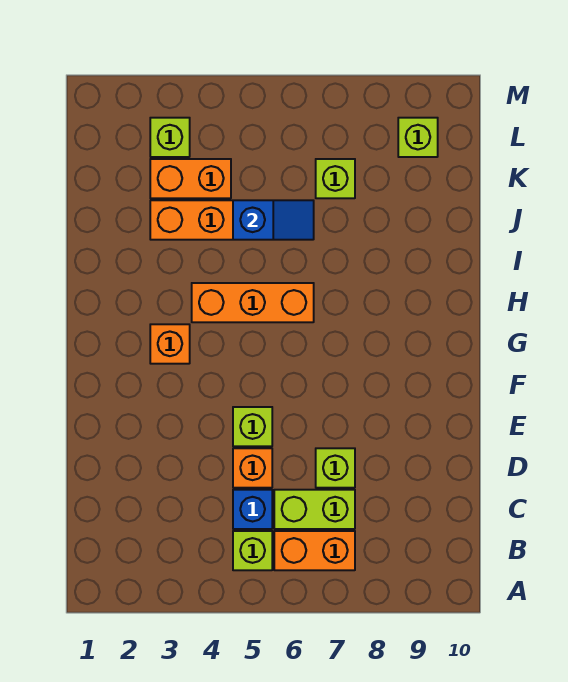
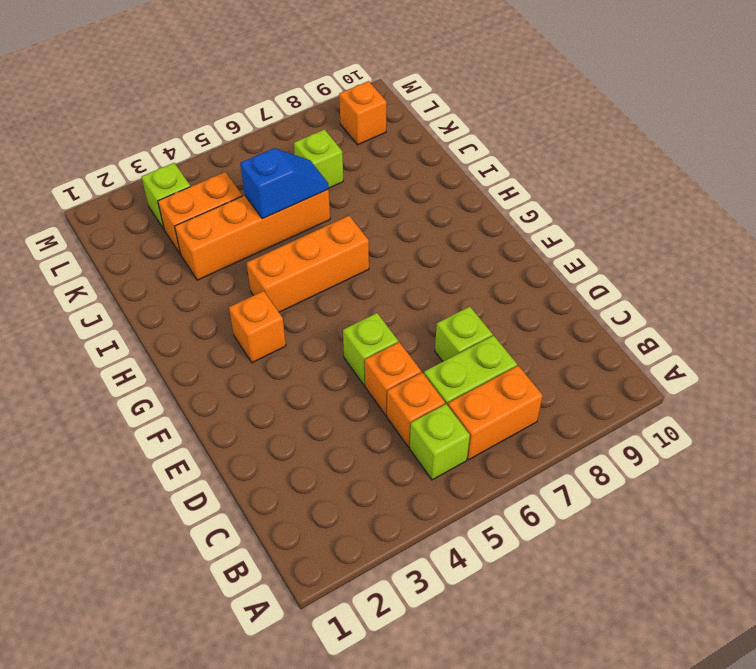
blue 1x1 brick [233,490,272,529] -> orange 1x1 brick [387,373,445,447]
lime 1x1 brick [398,118,438,157] -> orange 1x1 brick [339,81,387,145]

